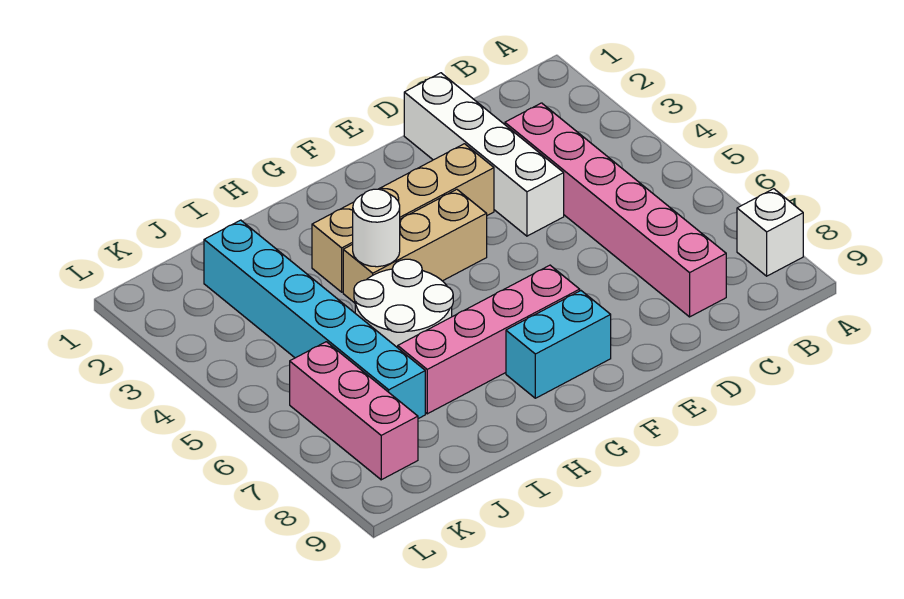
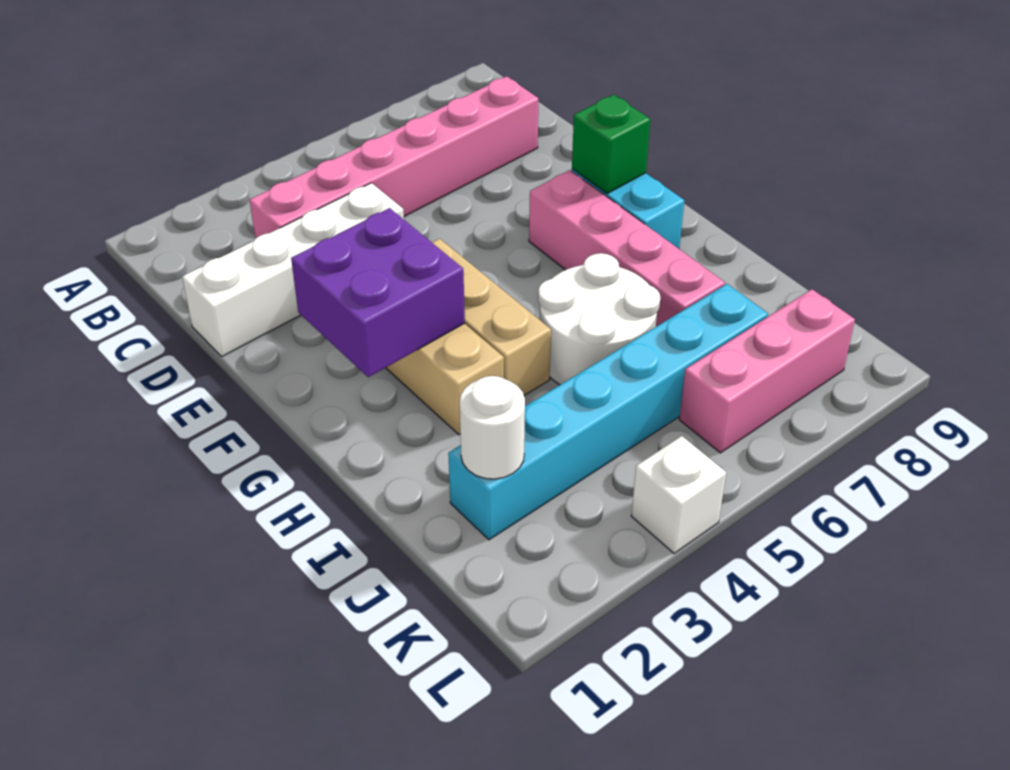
white 1x1 brick [737,189,803,276] -> white 1x1 brick moved to [631,436,726,553]
none -> purple 2x2 brick [291,208,465,377]
none -> green 1x1 brick [572,95,650,194]
white 1x1 round brick [353,189,400,267] -> white 1x1 round brick moved to [460,376,525,479]

